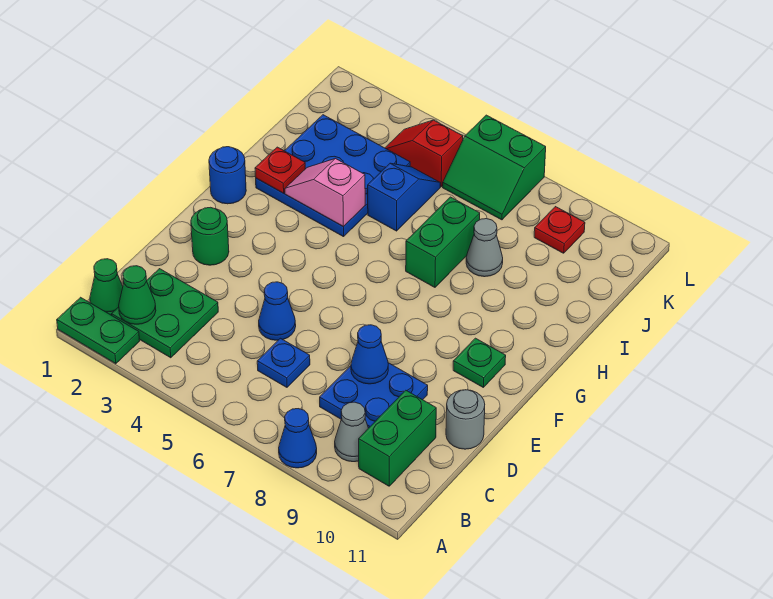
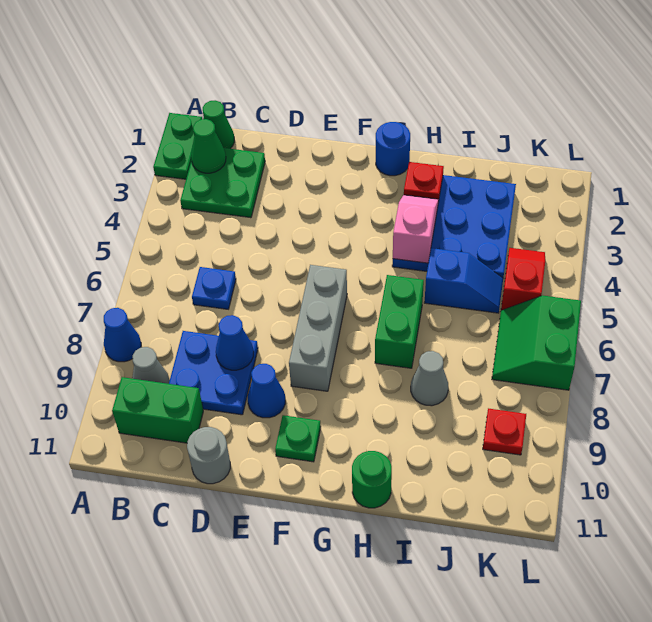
blue 1x1 cone [259,282,296,340] -> blue 1x1 cone moved to [248,364,285,418]
green 1x1 round brick [191,207,229,265] -> green 1x1 round brick moved to [352,451,392,508]
none -> grey 1x3 brick [289,265,347,391]
green 1x2 brick [406,197,480,287] -> green 1x2 brick turned to [375,275,424,368]

